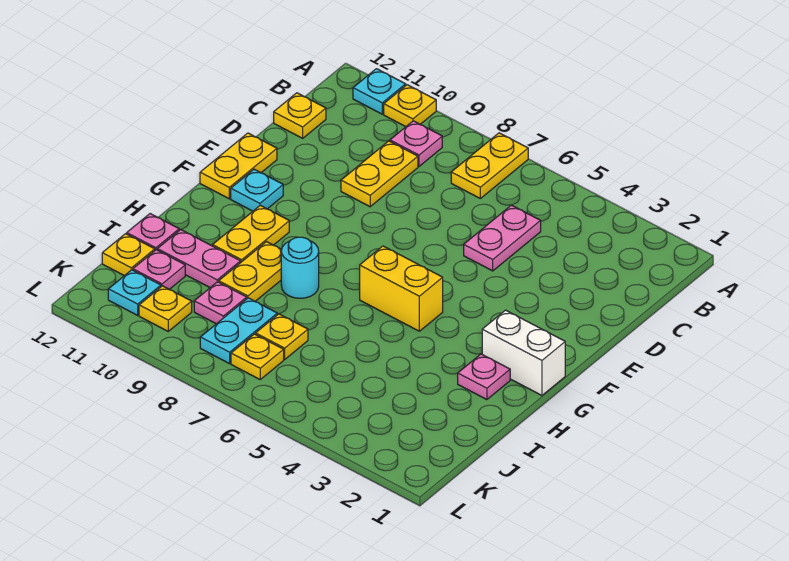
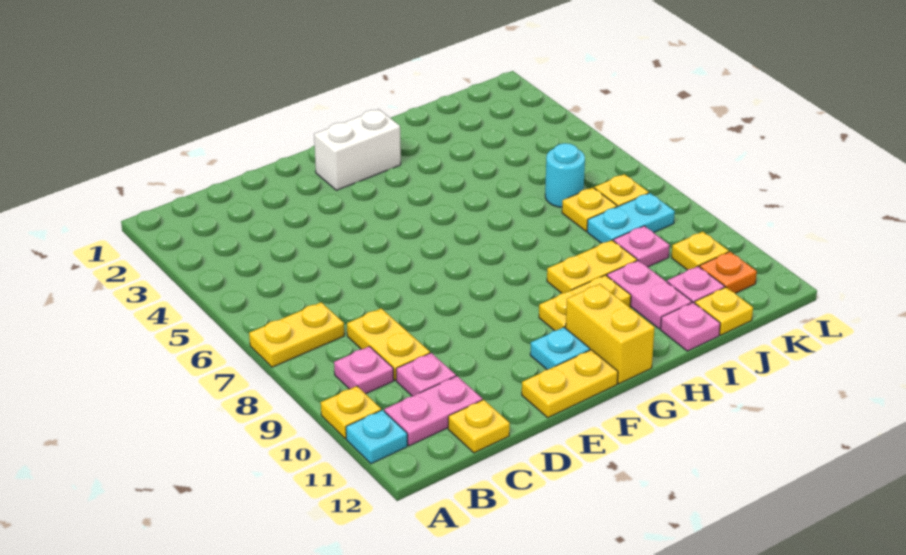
pink 1x2 plate [464,205,541,271] -> pink 1x2 plate moved to [384,376,482,446]
yellow 1x2 plate [341,141,418,207] -> yellow 1x2 plate turned to [347,308,430,380]
white 1x2 brick [482,310,565,395] -> white 1x2 brick turned to [314,109,401,190]
yellow 1x2 brick [360,246,443,331] -> yellow 1x2 brick moved to [566,284,655,384]
pink 1x1 plate [458,354,510,400] -> pink 1x1 plate moved to [396,353,456,396]
cyan 1x1 round brick [281,237,319,298] -> cyan 1x1 round brick moved to [545,143,585,207]
cyan 1x1 plate [108,270,161,315] -> orange 1x1 plate [700,252,757,293]

